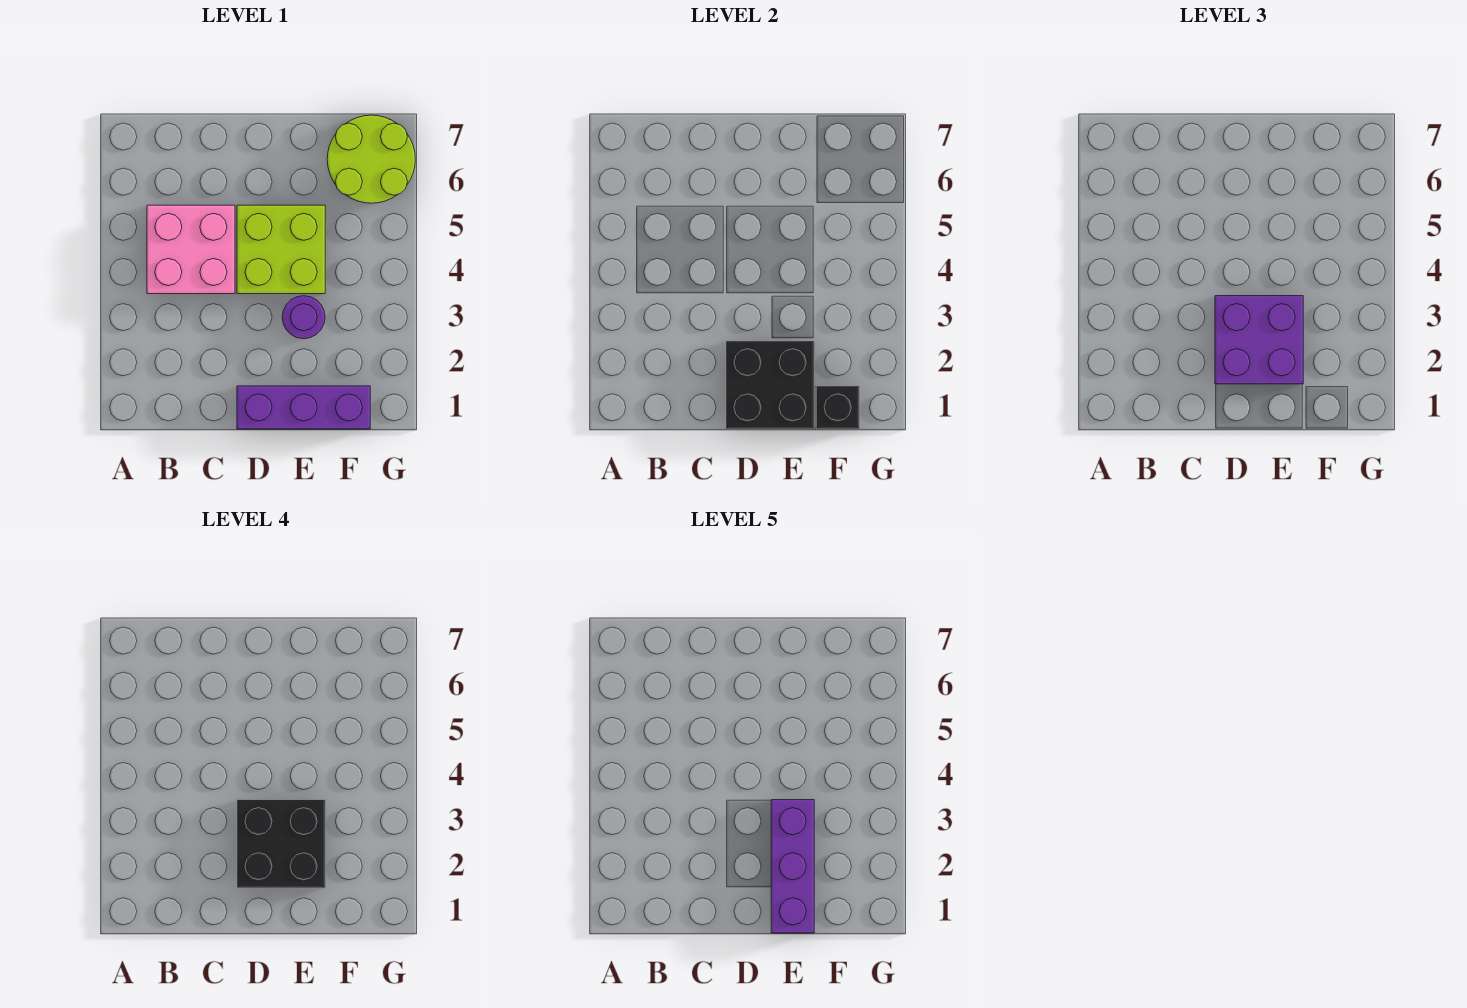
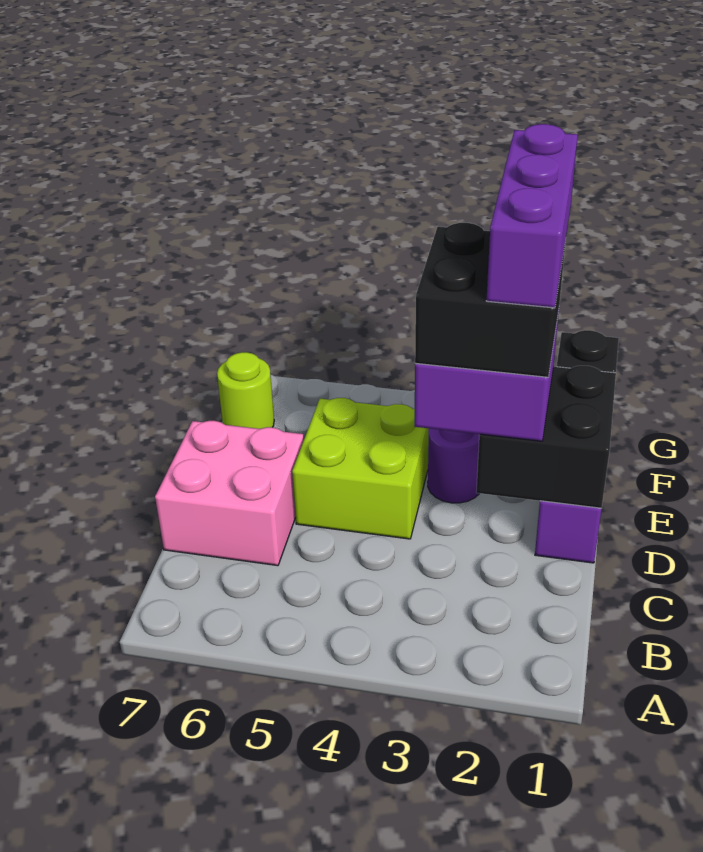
pink 2x2 brick [147,205,235,294] -> pink 2x2 brick moved to [155,421,304,566]
purple 1x3 brick [771,800,814,933] -> purple 1x3 brick turned to [486,124,578,308]
lime 2x2 round brick [327,115,415,203] -> lime 1x1 round brick [217,352,274,429]

